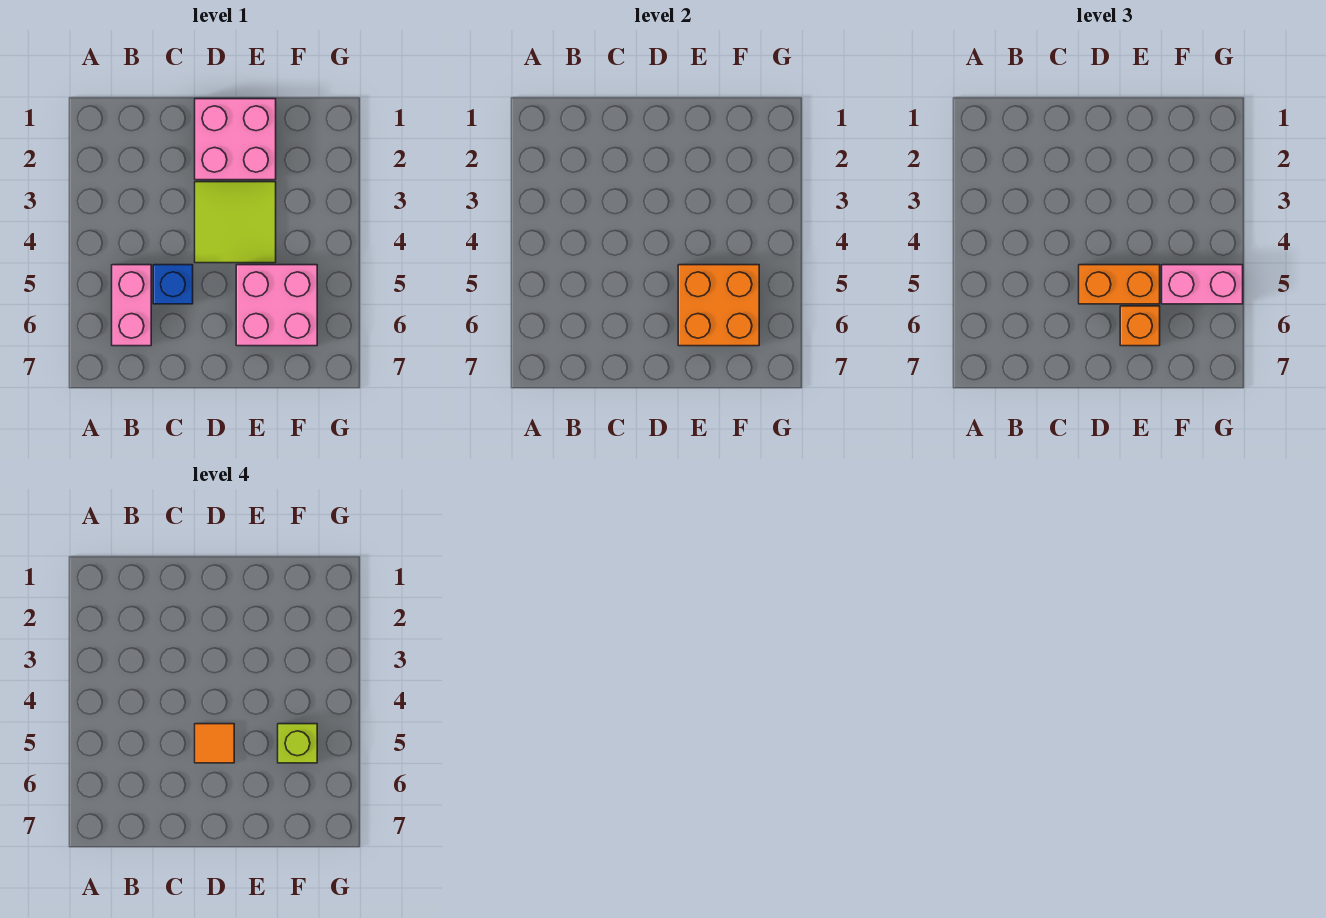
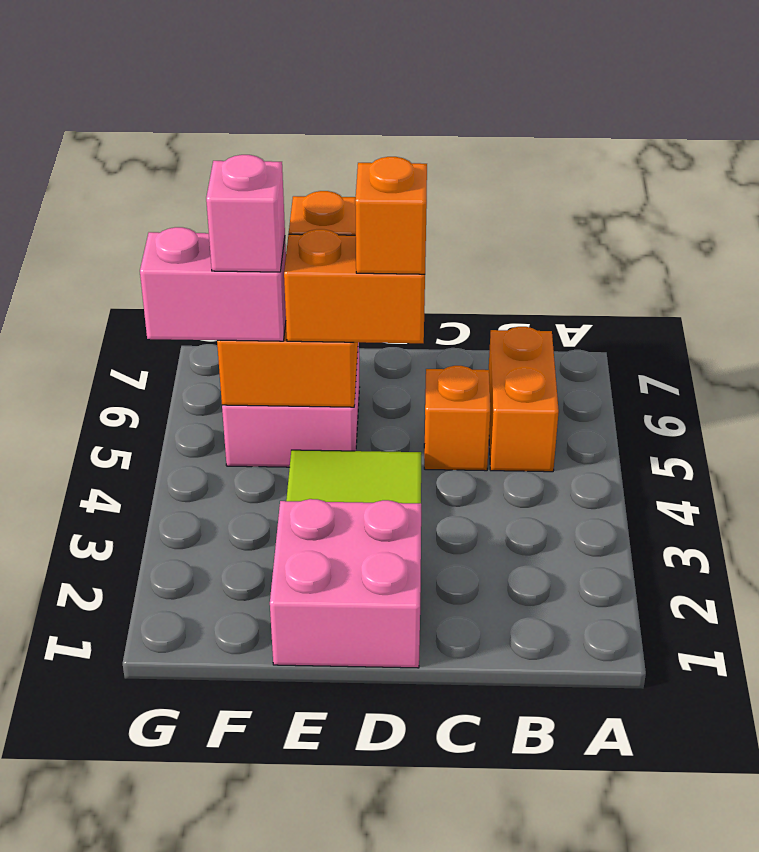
pink 1x2 brick [112,265,151,346] -> orange 1x2 brick [489,327,559,472]
blue 1x1 brick [153,265,193,304] -> orange 1x1 brick [424,366,490,471]
orange 1x1 tile [195,724,234,763] -> orange 1x1 brick [355,157,427,274]
lime 1x1 brick [278,724,317,763] -> pink 1x1 brick [206,155,285,272]

